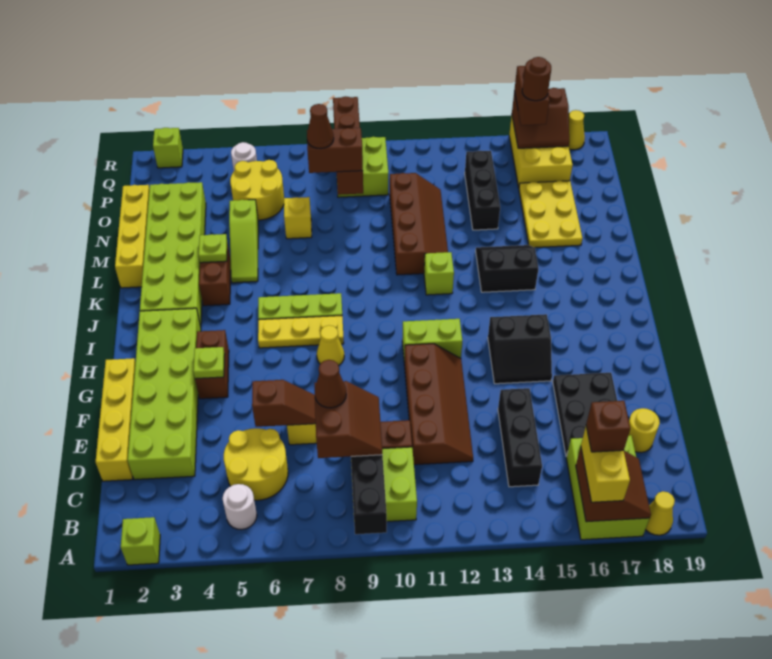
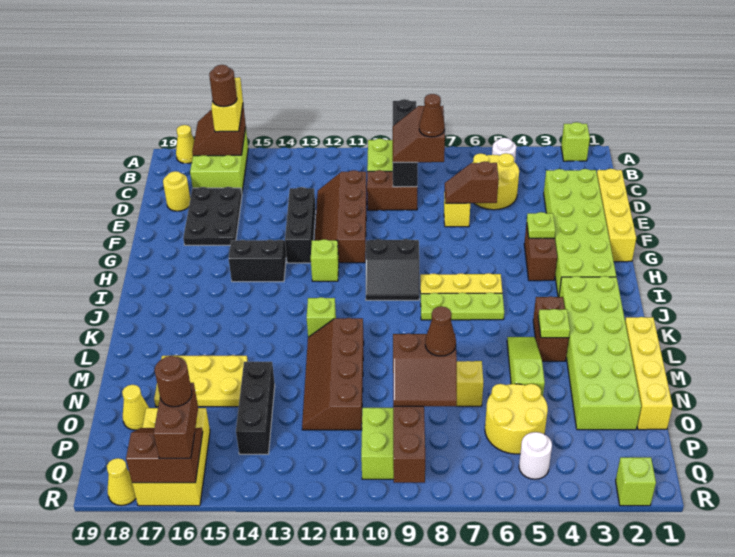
brown 1x1 brick [586,401,630,452] -> brown 1x1 round brick [209,65,237,107]
black 1x3 brick [498,388,542,487] -> black 1x3 brick moved to [285,187,316,263]
yellow 1x1 cone [317,325,344,366] -> yellow 1x1 cone moved to [122,385,149,430]
lime 1x2 brick [402,319,462,363] -> lime 1x1 brick [311,239,339,281]
black 2x2 slope [476,245,538,292] -> black 2x2 slope moved to [366,239,419,300]
yellow 2x3 plate [519,181,582,248] -> yellow 2x3 plate turned to [154,355,248,407]

